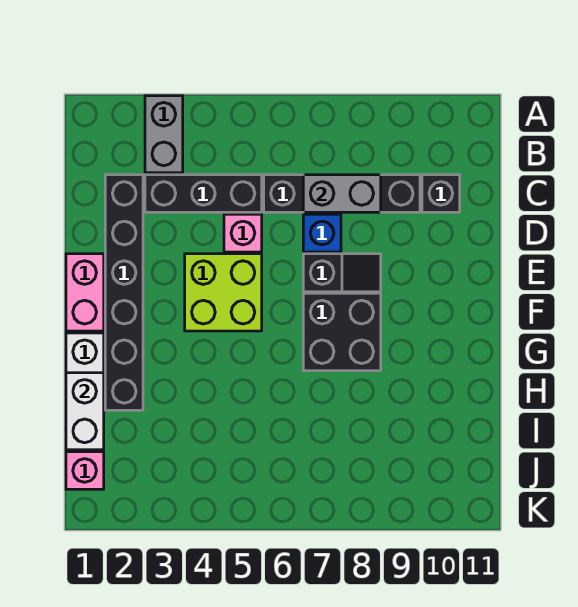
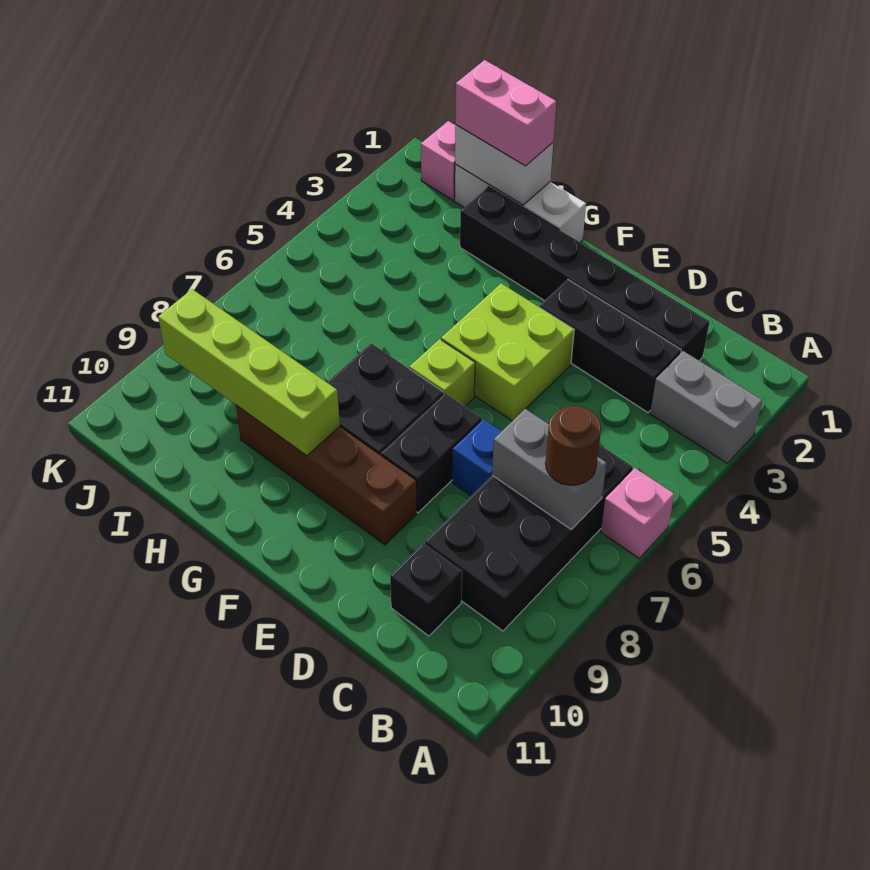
none -> brown 1x1 round brick [545,406,601,485]
black 1x3 brick [145,175,262,212] -> black 1x3 brick turned to [540,279,681,412]
black 1x4 brick [264,175,420,212] -> black 2x4 brick [425,419,633,631]
grey 1x2 brick [303,175,381,212] -> grey 1x2 brick turned to [492,409,606,530]
pink 1x1 brick [224,214,262,252] -> pink 1x1 brick moved to [601,468,674,558]
pink 1x2 brick [66,254,104,331] -> pink 1x2 brick moved to [455,60,556,166]
black 1x2 slope [303,254,381,292] -> black 1x2 brick [381,393,482,513]
none -> brown 1x4 brick [236,405,417,545]
none -> lime 1x1 brick [409,339,475,406]
none -> lime 1x4 brick [158,289,340,456]

